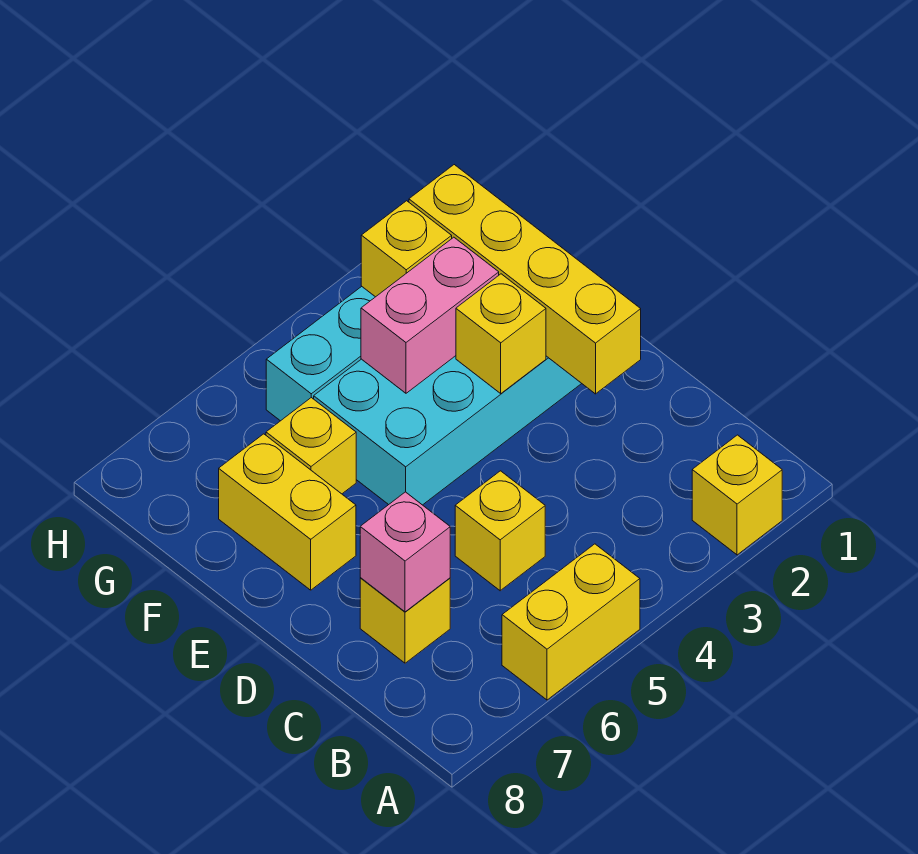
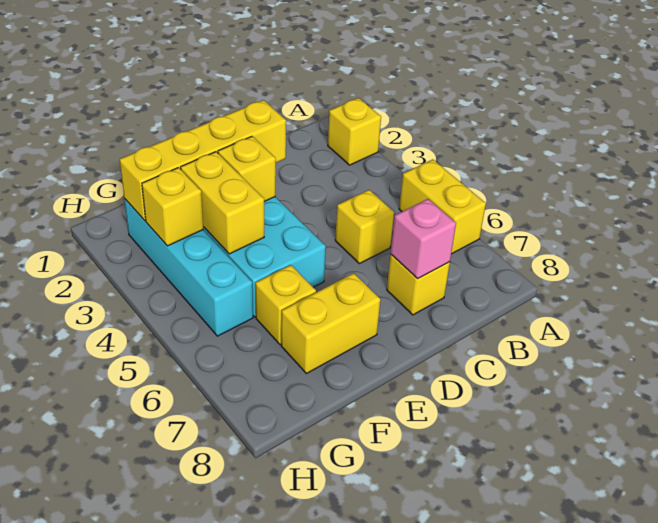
pink 1x2 brick [361,237,499,393] -> yellow 1x2 brick [181,152,264,254]

